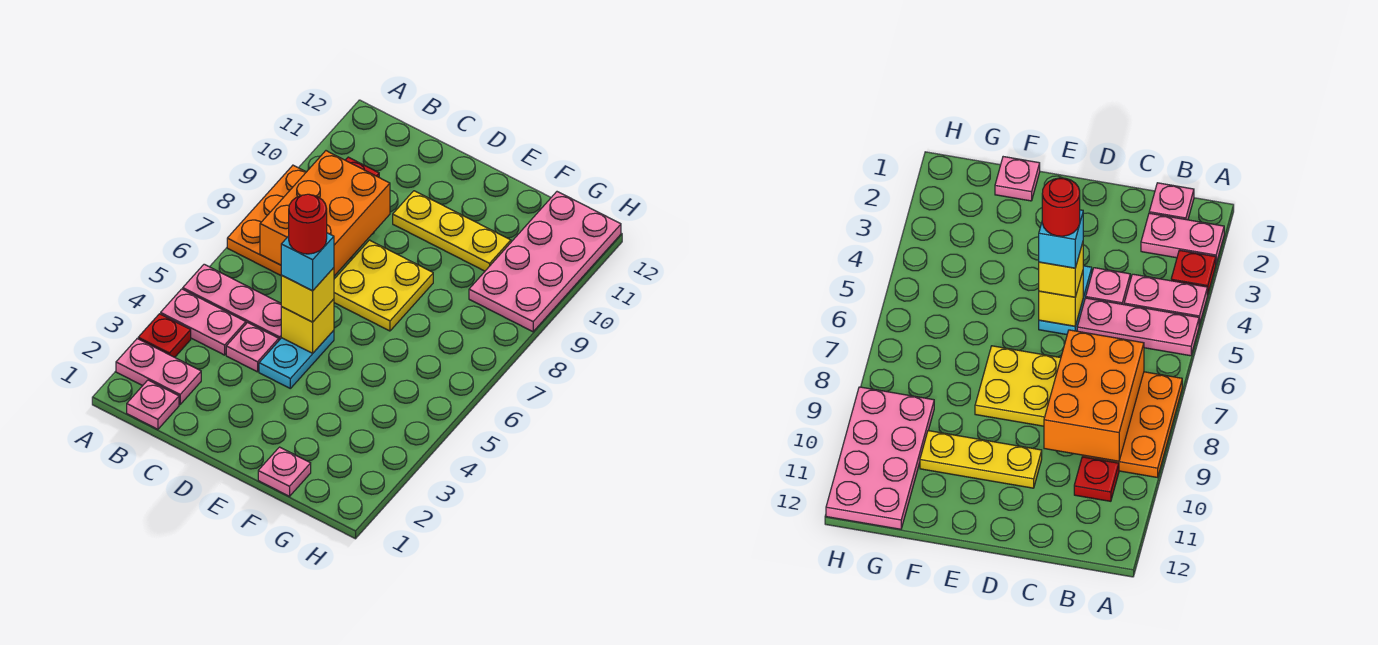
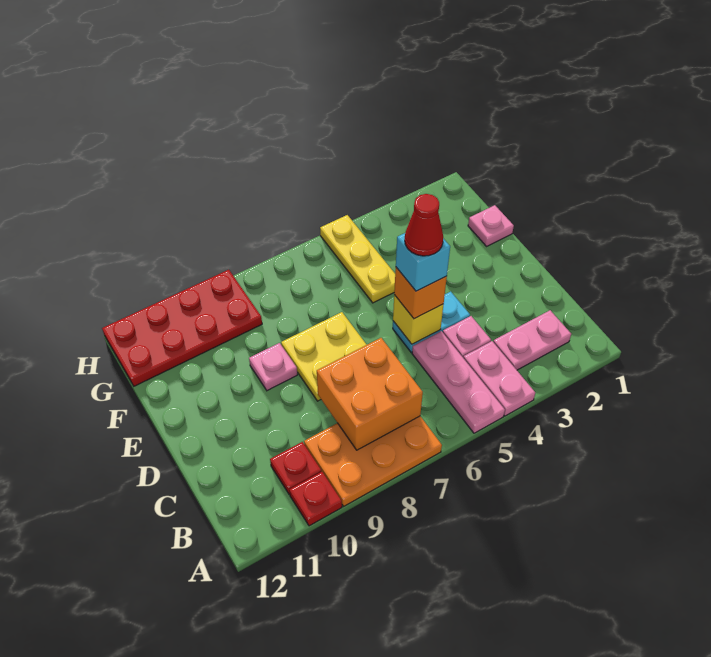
pink 1x2 plate [116,339,201,404] -> pink 1x2 plate turned to [493,310,571,370]
red 1x1 plate [138,314,191,357] -> red 1x1 plate moved to [289,472,342,526]
pink 1x1 plate [127,380,179,429] -> pink 1x1 plate moved to [249,343,297,391]
orange 2x3 brick [260,151,390,276] -> orange 2x2 brick [317,338,423,450]
yellow 1x1 brick [281,268,334,322] -> orange 1x1 brick [394,267,447,319]
red 1x1 round brick [289,194,327,254] -> red 1x1 cone [405,194,443,256]
yellow 1x3 plate [393,191,511,271] -> yellow 1x3 plate moved to [320,215,395,303]
pink 2x4 plate [469,192,621,332] -> red 2x4 plate [102,270,262,386]

